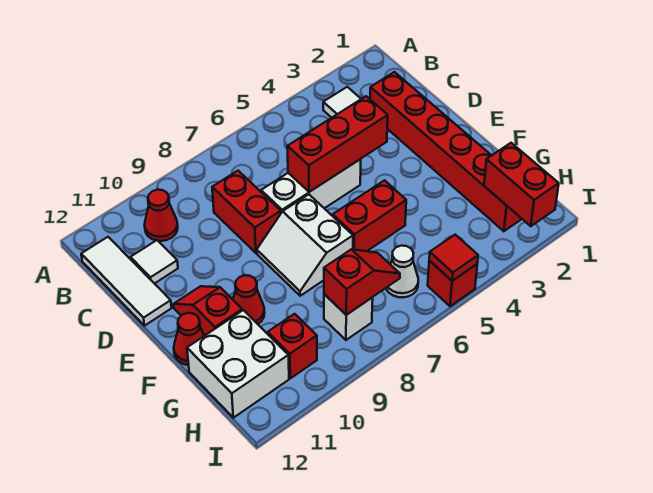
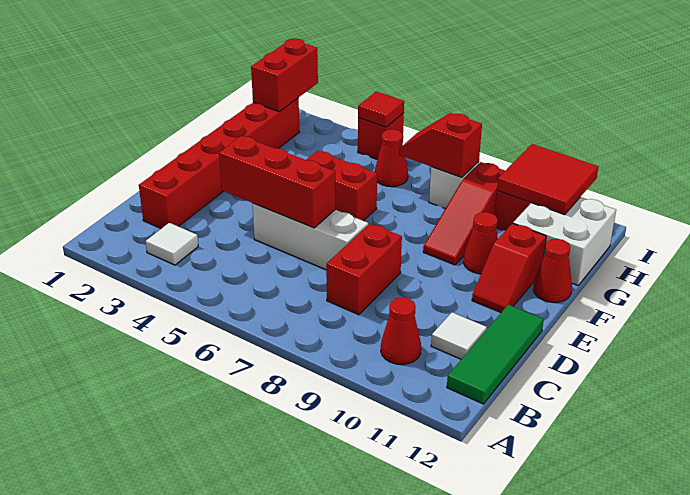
white 1x3 tile [81,237,171,326] -> green 1x3 tile [447,305,544,404]
white 2x2 slope [257,194,353,296] -> none
none -> red 1x3 slope [423,162,505,265]
white 1x1 cone [386,246,418,297] -> red 1x1 cone [375,129,408,187]
none -> red 2x2 tile [497,144,598,215]

